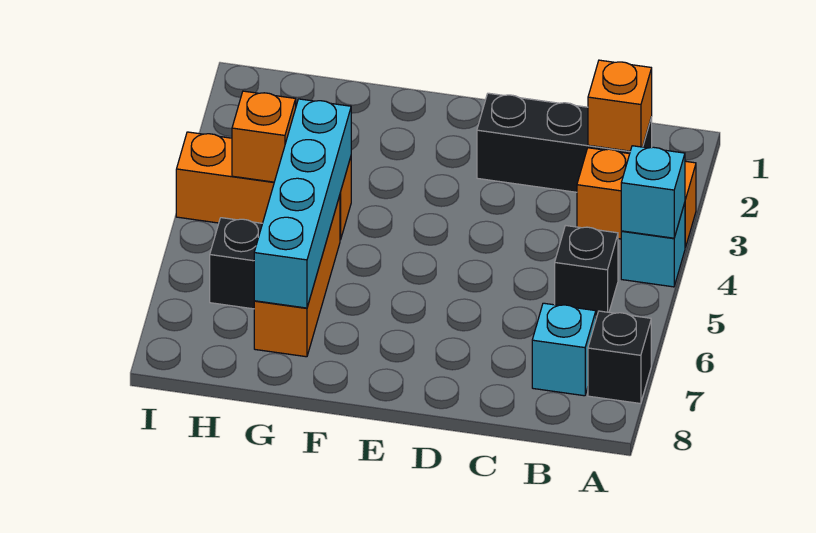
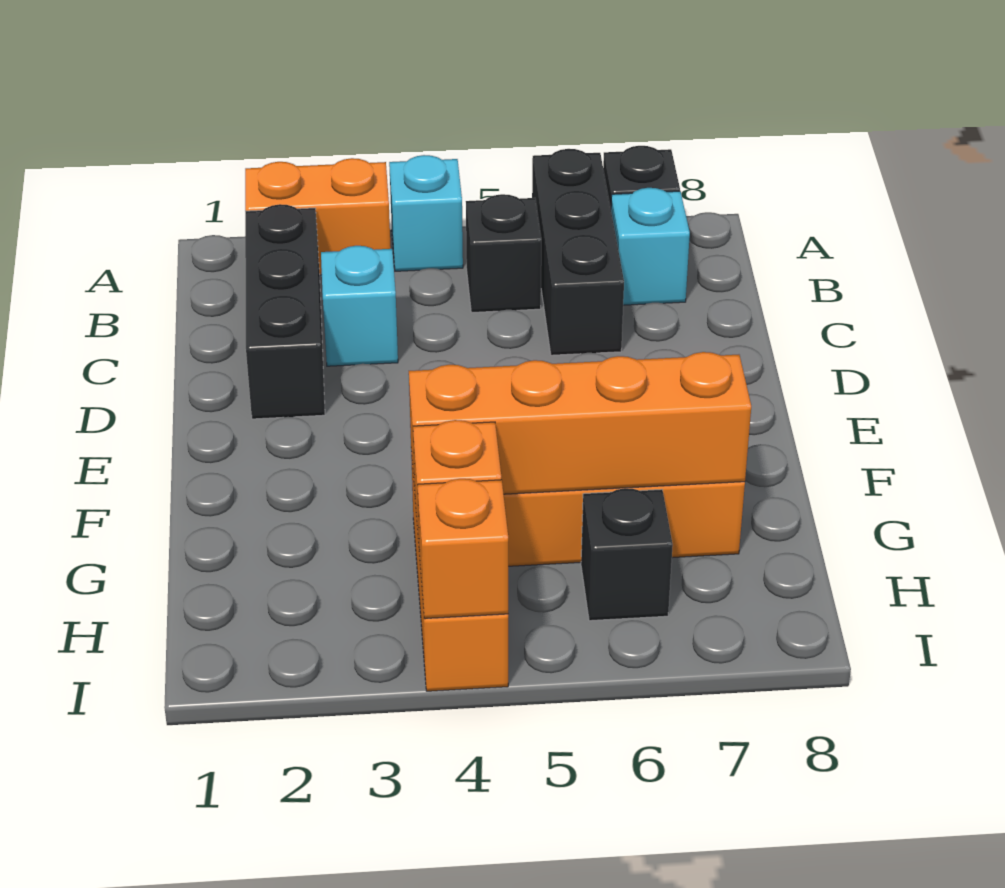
orange 1x2 brick [577,148,696,248] -> orange 1x2 brick turned to [245,158,391,275]
cyan 1x1 brick [621,146,685,238] -> cyan 1x1 brick moved to [321,246,398,366]
none -> black 1x3 brick [532,149,624,355]
orange 1x1 brick [588,60,652,151] -> orange 1x1 brick moved to [418,479,508,619]
cyan 1x4 brick [254,99,351,308] -> orange 1x4 brick [409,352,751,494]

